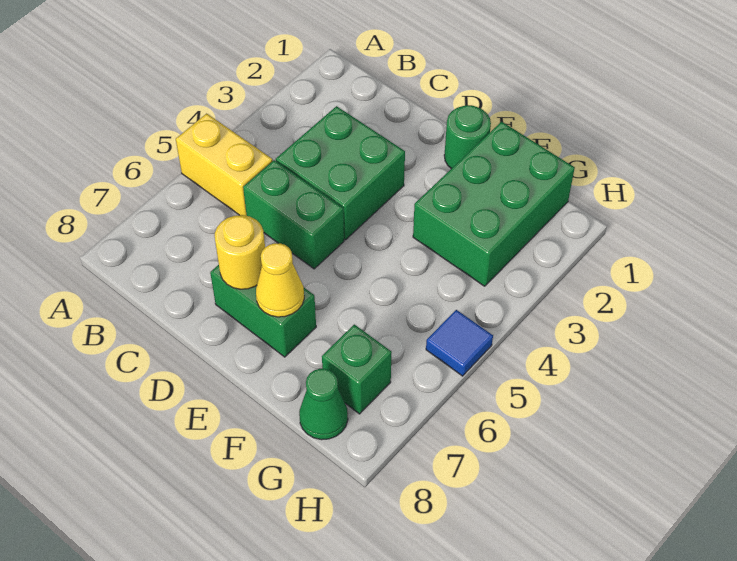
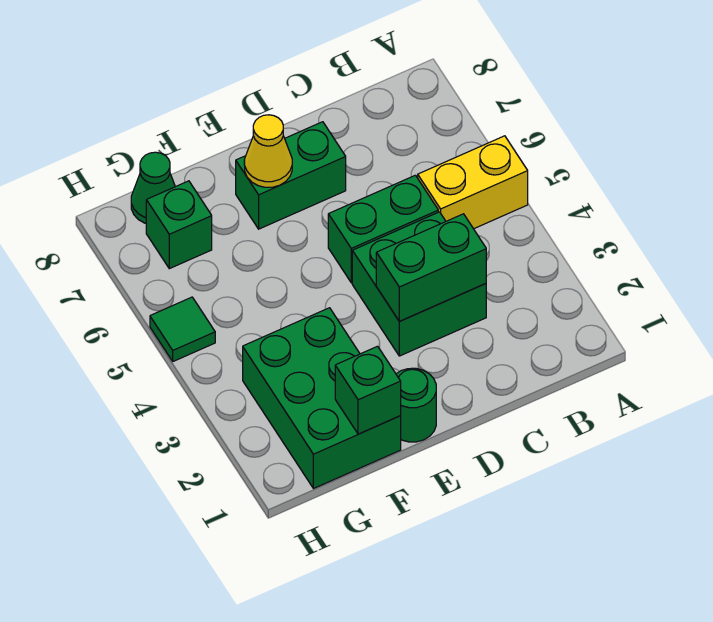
none -> green 1x2 brick [376,214,486,321]
yellow 1x1 round brick [215,215,265,289] -> none
none -> green 1x1 brick [335,346,401,434]
blue 1x1 tile [426,310,493,376] -> green 1x1 tile [150,297,215,361]

